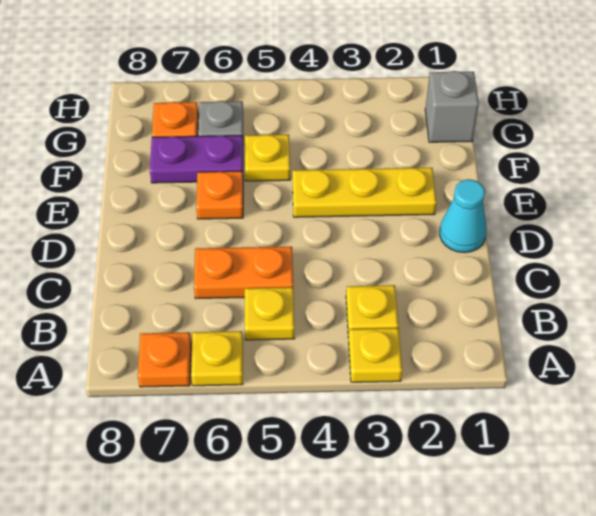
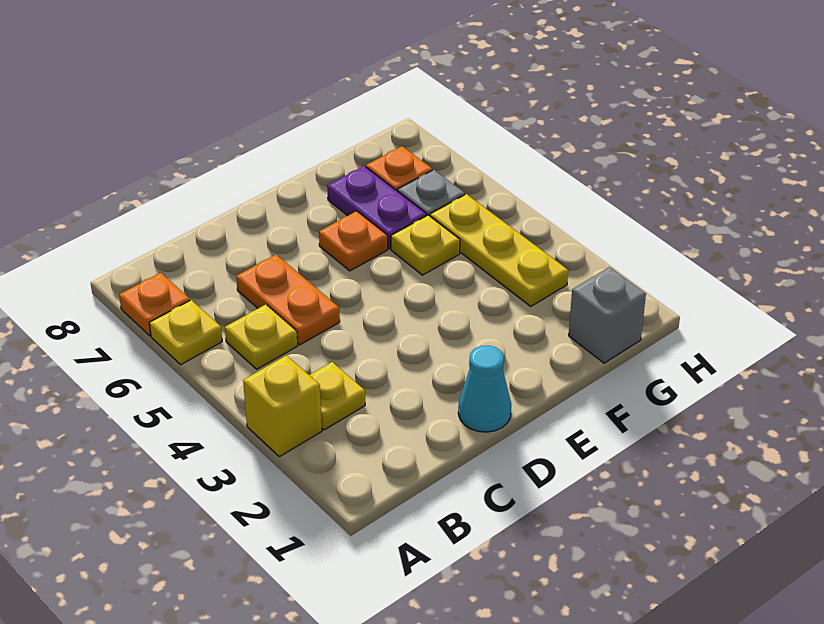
yellow 1x1 plate [348,328,402,382] -> yellow 1x1 brick [243,355,322,457]
yellow 1x3 plate [292,168,437,217] -> yellow 1x3 plate moved to [430,194,568,306]

